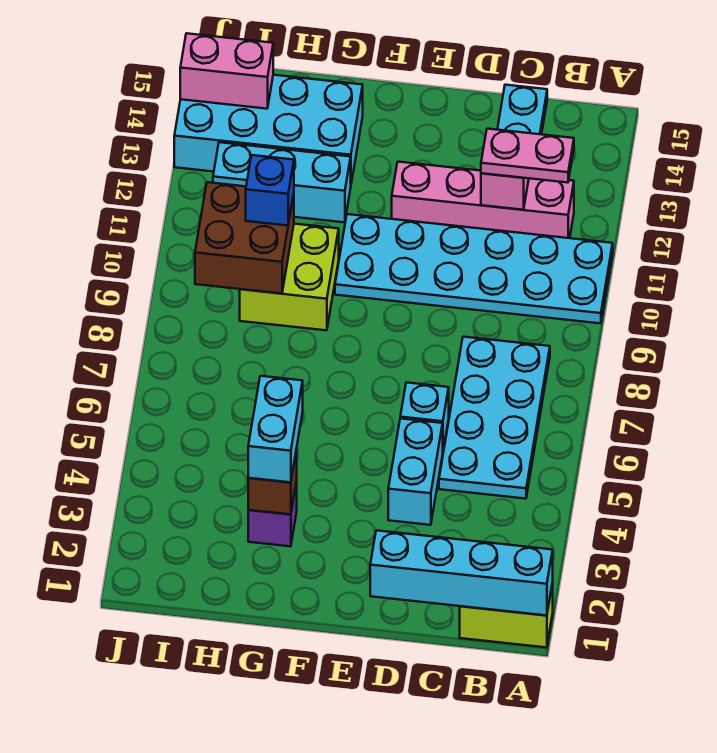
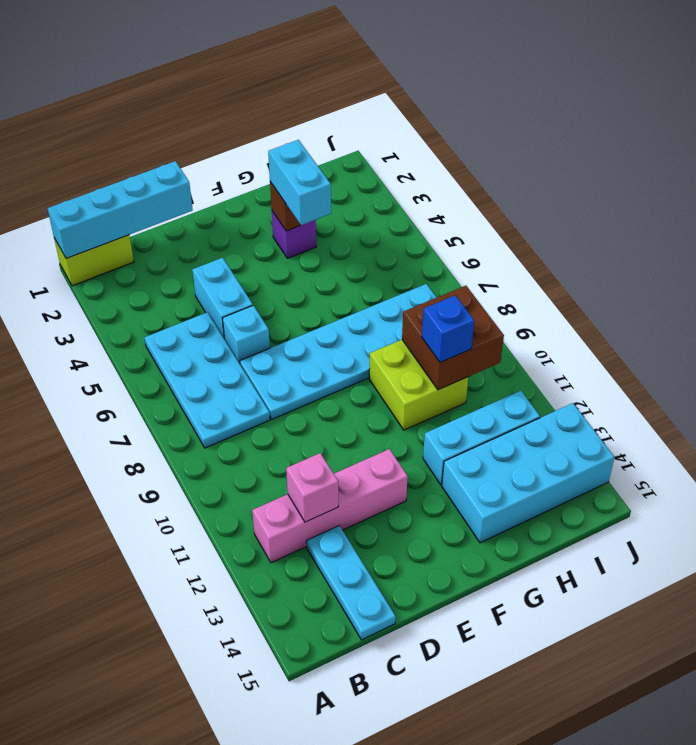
cyan 2x6 plate [335,214,613,323] -> cyan 2x6 plate moved to [240,284,437,419]
pink 1x2 plate [481,129,574,183] -> none
pink 1x2 brick [180,33,273,109] -> none

